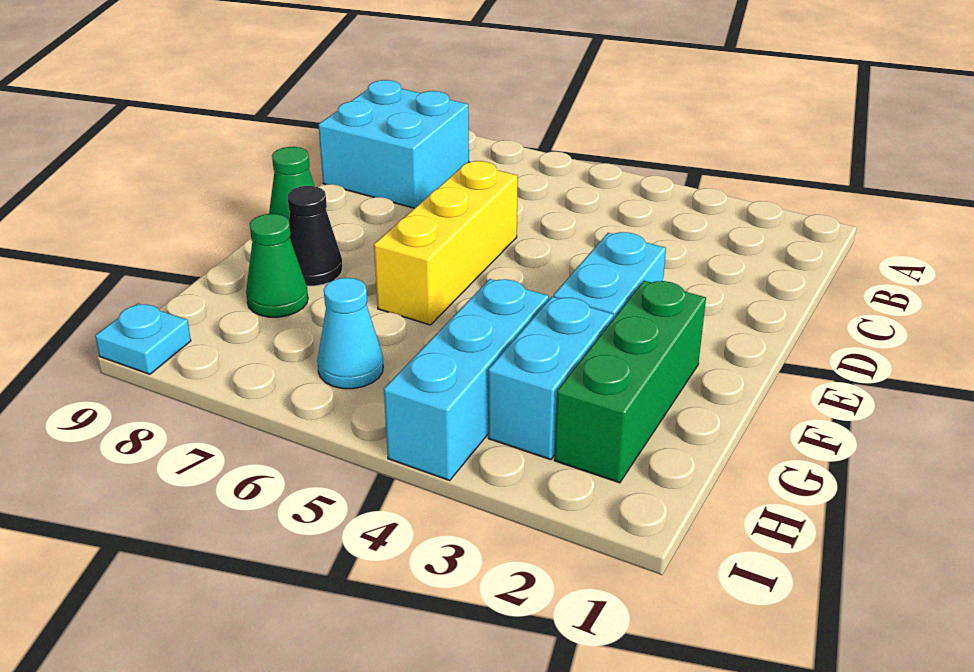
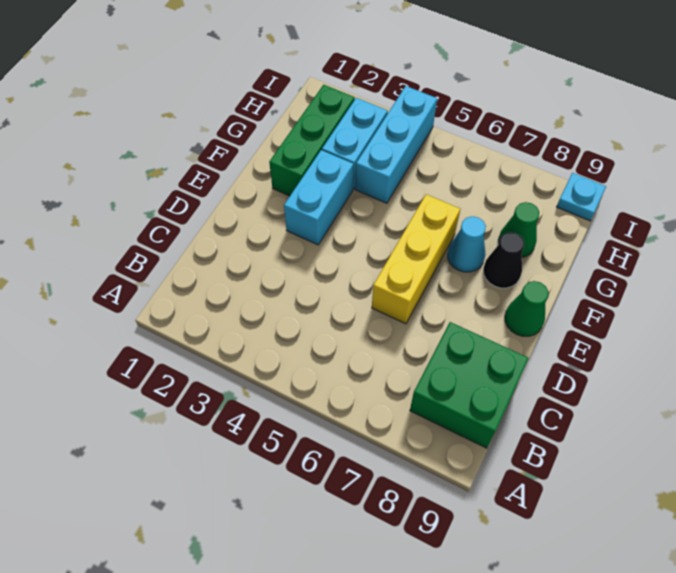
cyan 2x2 brick [318,80,469,208] -> green 2x2 brick [410,322,529,448]
cyan 1x1 cone [317,278,383,389] -> cyan 1x1 cone moved to [448,216,486,272]

